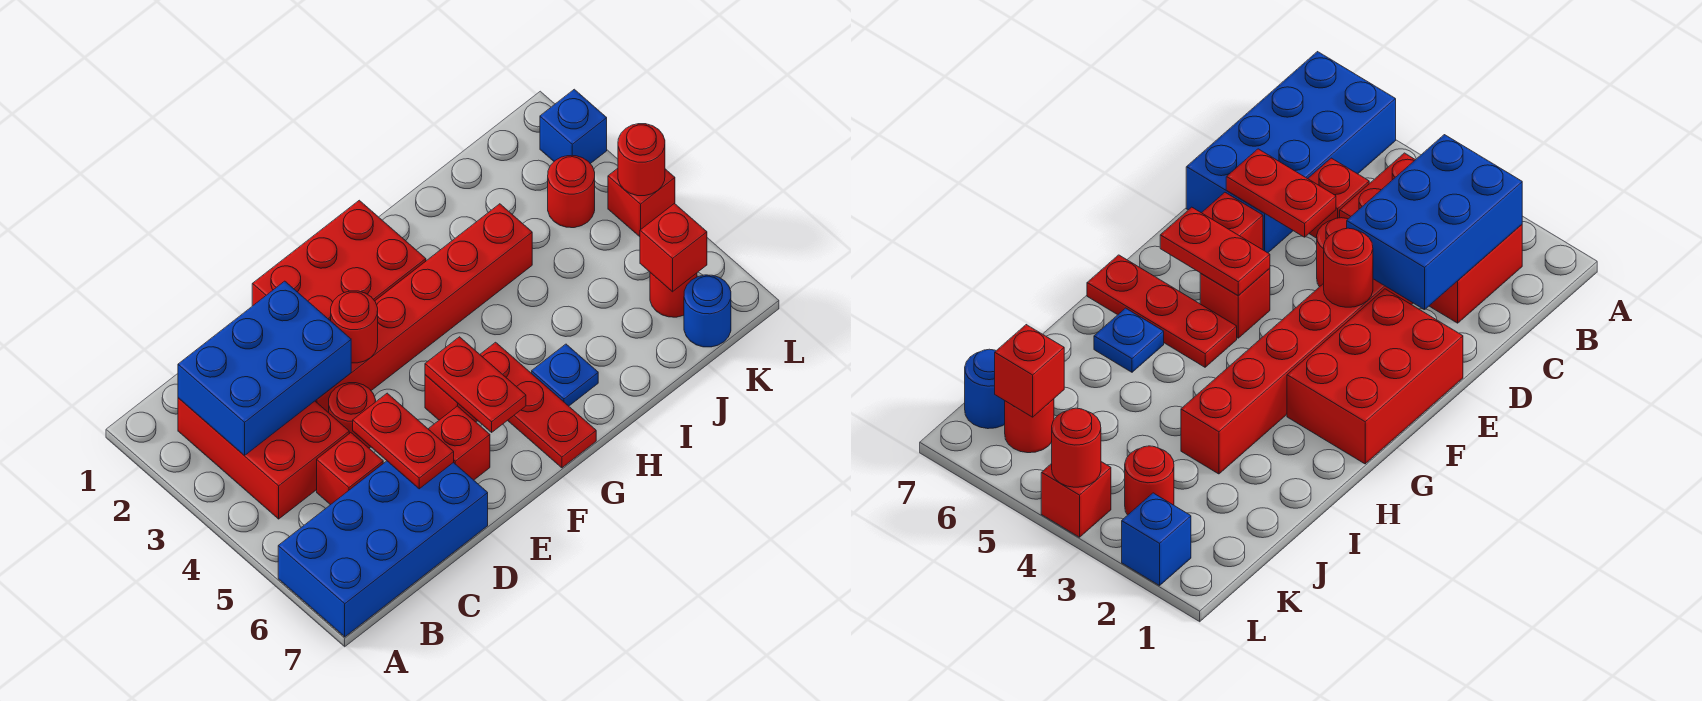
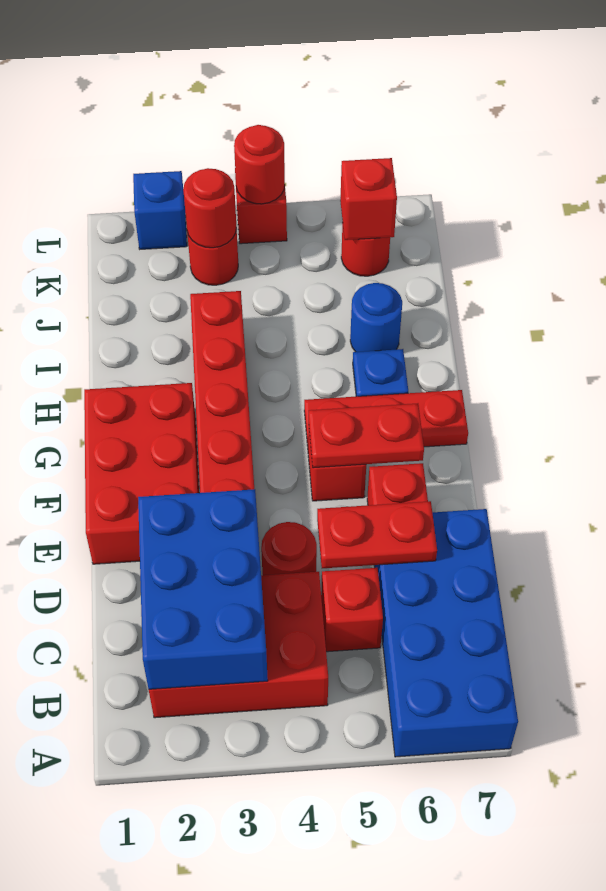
red 1x1 round brick [331,291,378,363] -> red 1x1 round brick moved to [183,168,236,248]
blue 1x1 round brick [684,275,731,347] -> blue 1x1 round brick moved to [350,283,402,352]

